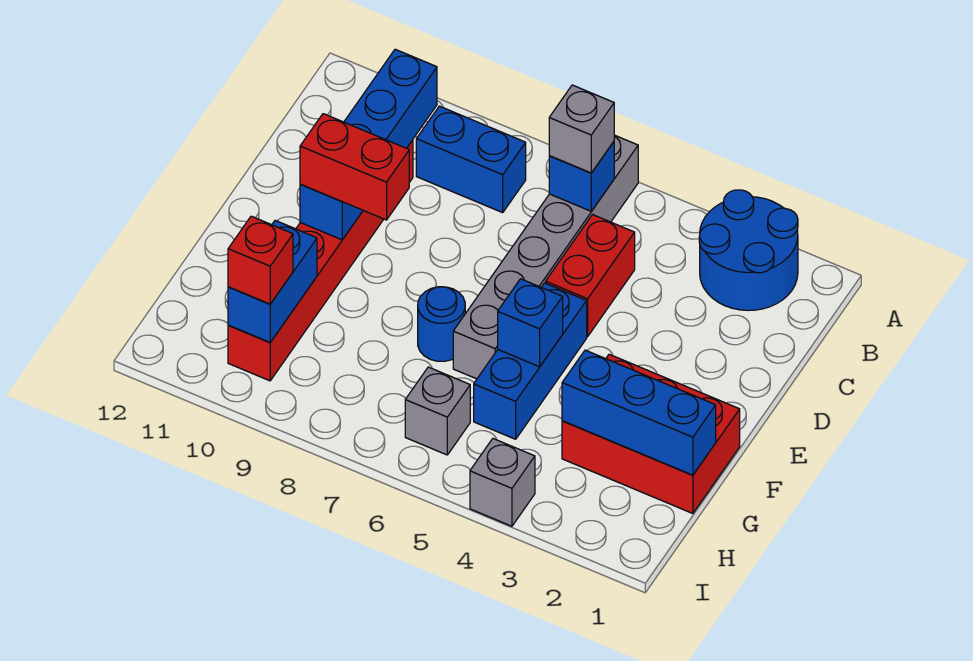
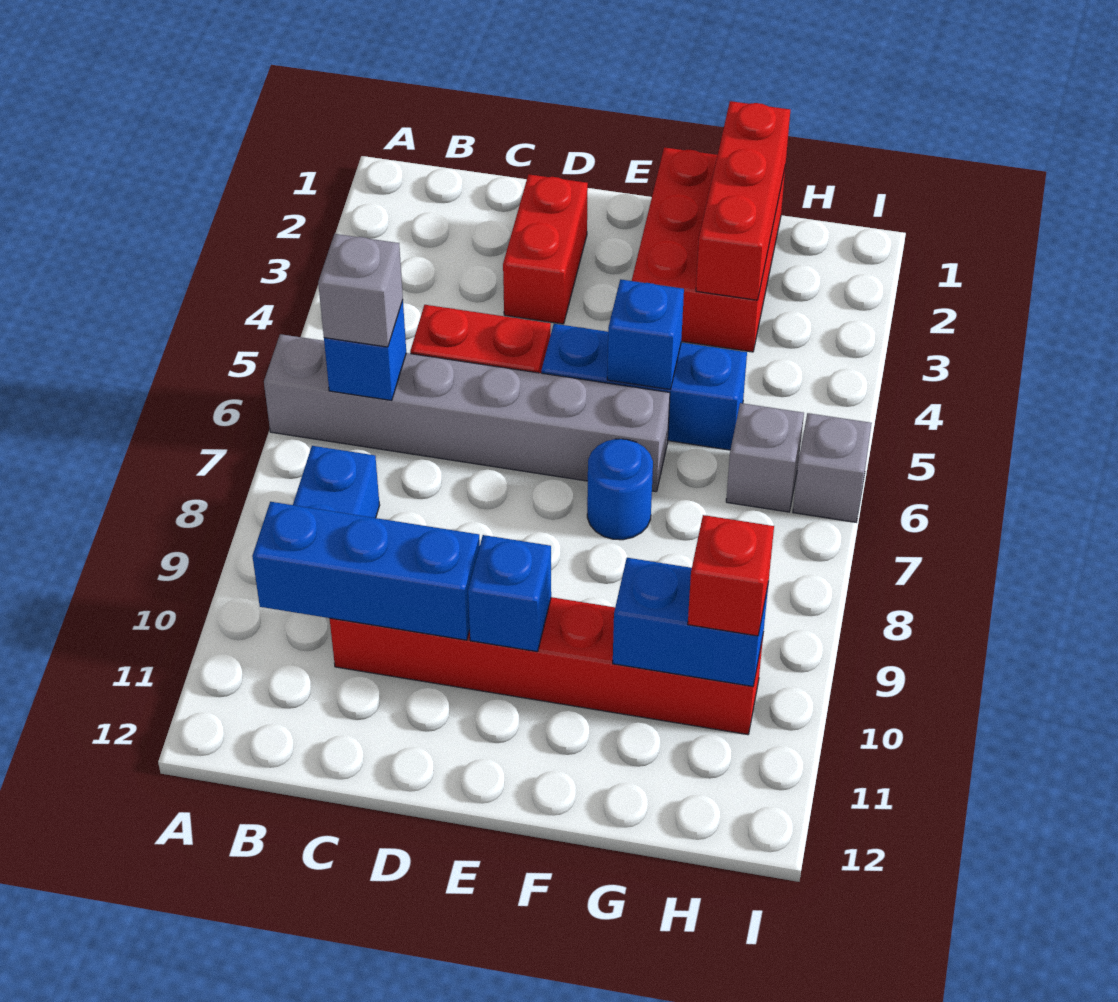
blue 2x2 round brick [699,190,798,311] -> none
red 1x2 brick [300,114,409,220] -> red 1x2 brick moved to [503,174,588,324]
blue 1x3 brick [562,350,716,475] -> red 1x3 brick [696,101,790,300]
grey 1x1 brick [470,439,535,526] -> grey 1x1 brick moved to [793,413,872,522]

